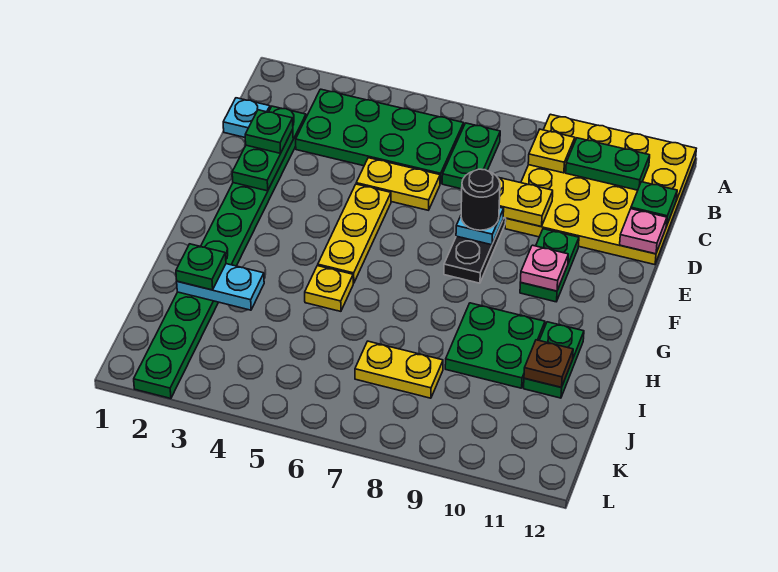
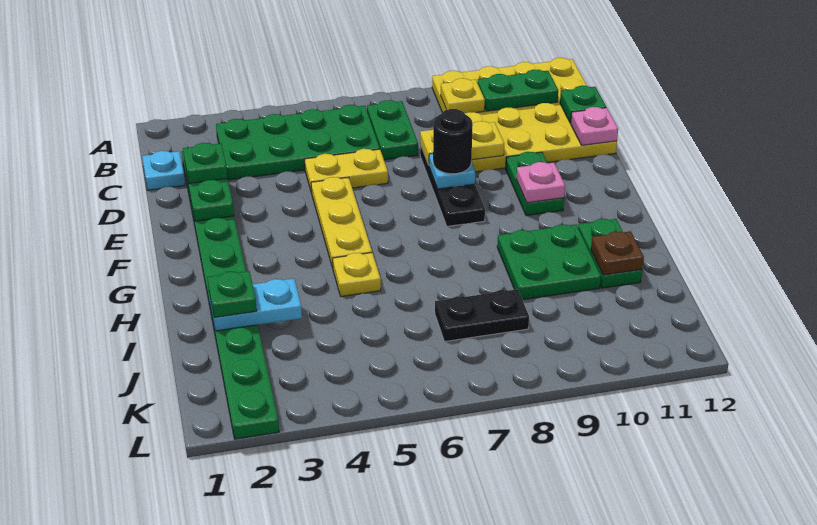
yellow 1x2 plate [355,341,443,398] -> black 1x2 plate [435,289,529,341]

